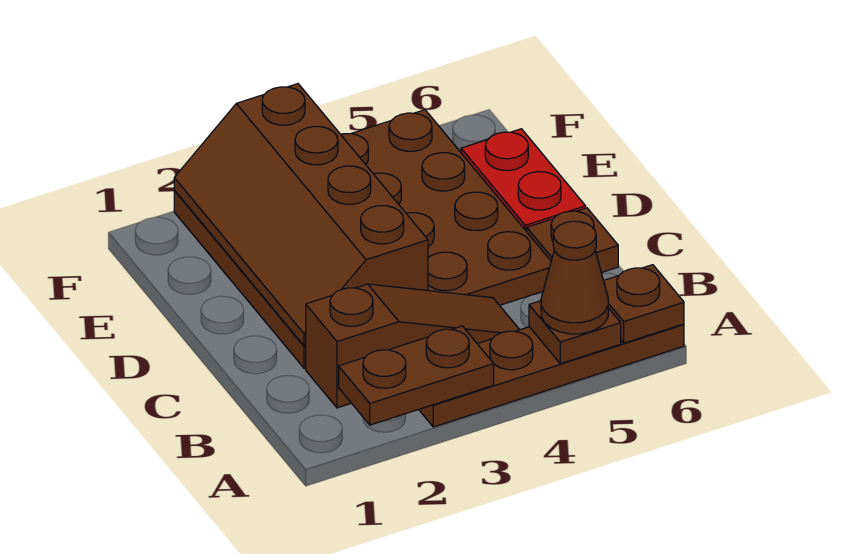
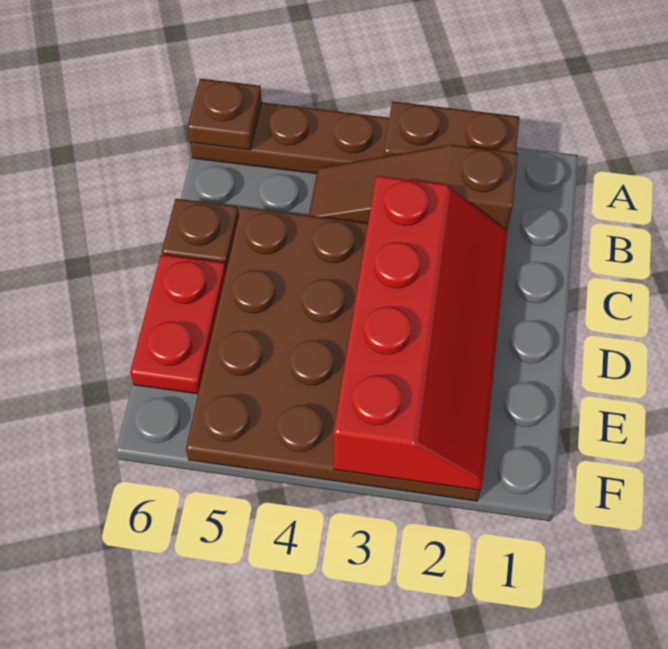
brown 1x1 plate [529,301,621,364] -> none
brown 1x1 cone [541,221,608,334] -> none
brown 2x4 slope [174,84,428,346] -> red 2x4 slope [334,176,507,490]

